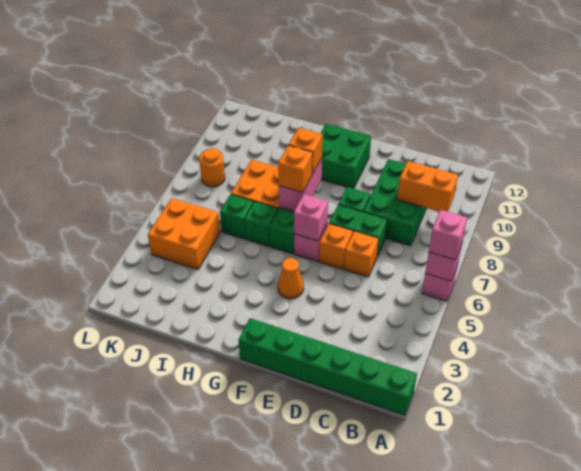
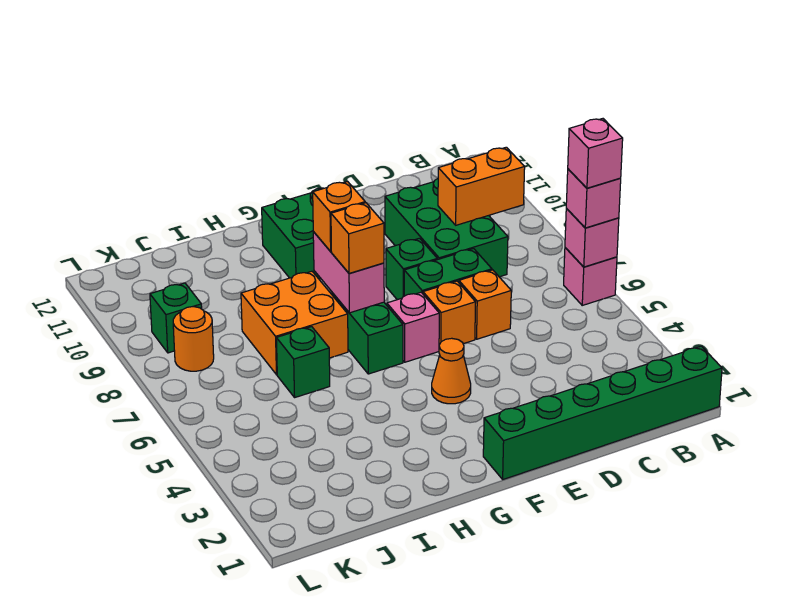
pink 1x1 brick [294,194,328,241] -> pink 1x1 brick moved to [568,119,623,188]
green 1x1 brick [244,201,278,246] -> green 1x1 brick moved to [150,283,202,353]
orange 2x2 brick [148,198,220,269] -> none

